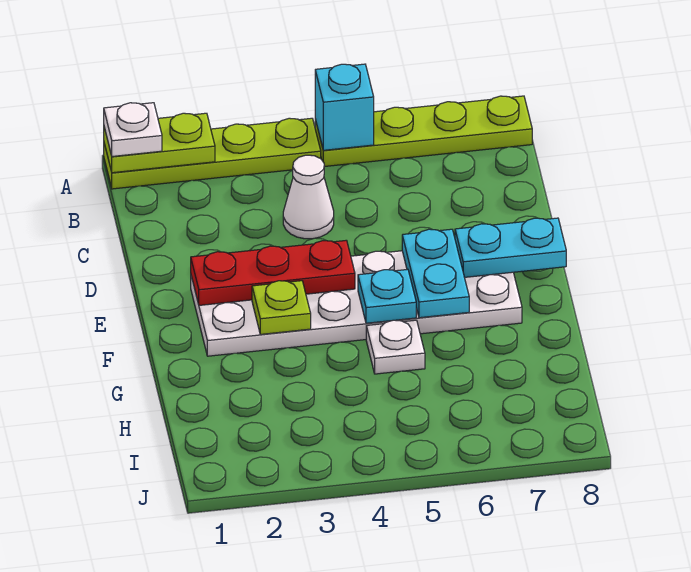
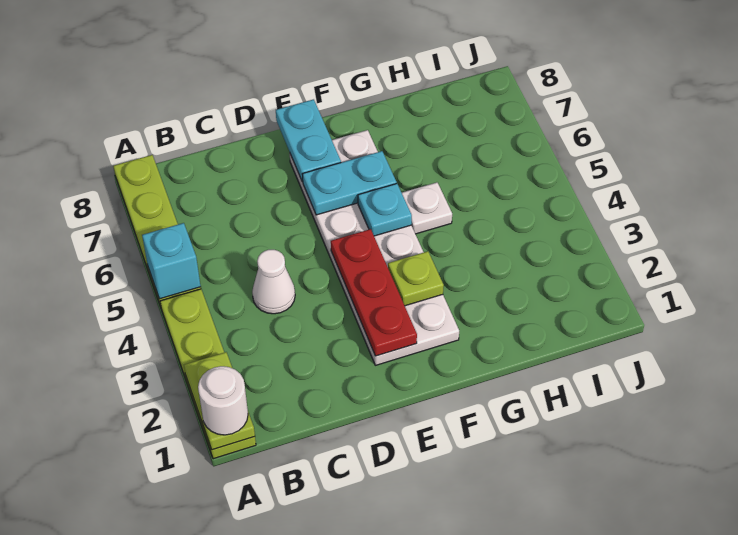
white 1x1 plate [104,103,162,156] -> white 1x1 round brick [198,366,248,435]

